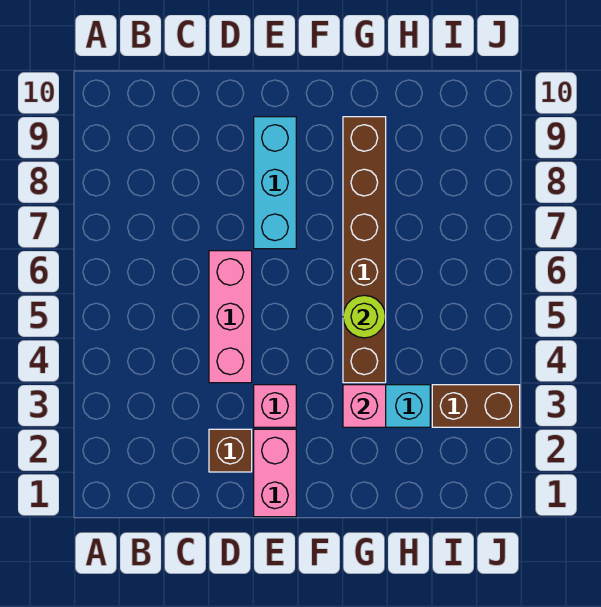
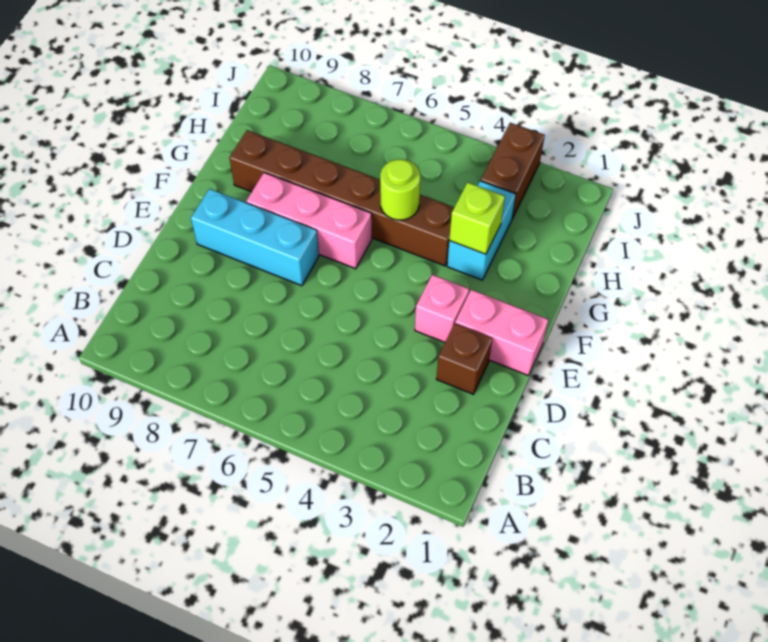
pink 1x3 brick [209,251,252,383] -> pink 1x3 brick moved to [246,173,372,269]
pink 1x1 brick [343,385,386,427] -> lime 1x1 brick [449,183,505,254]

